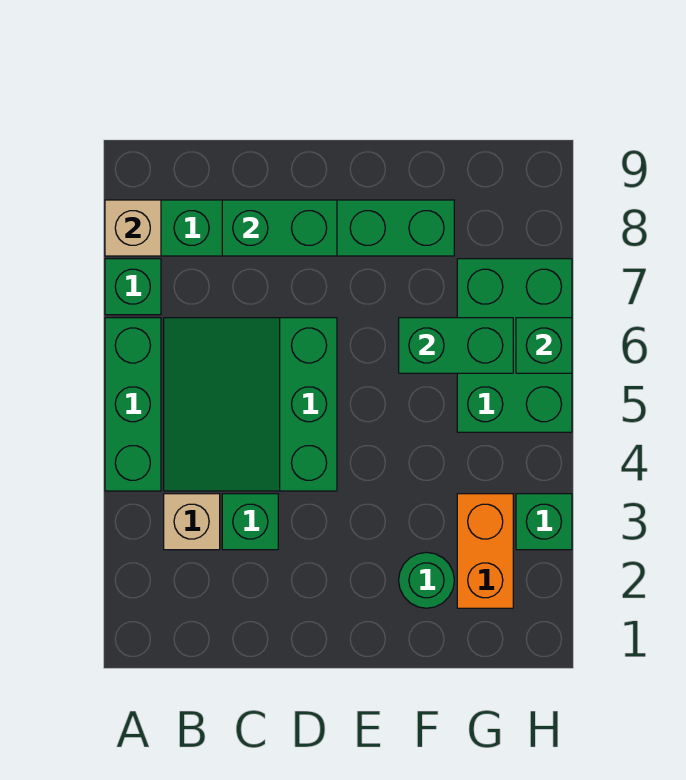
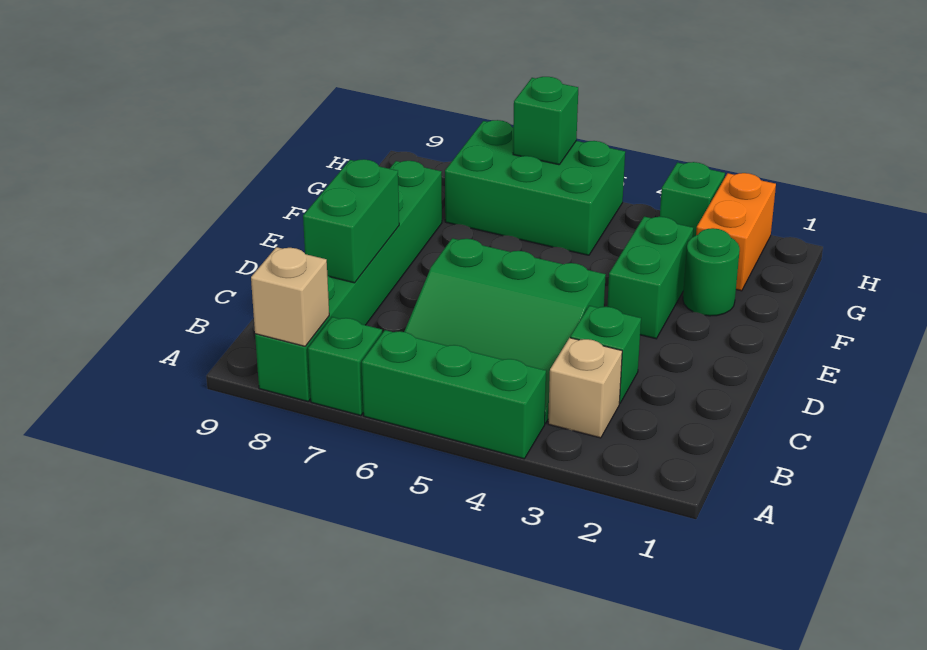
green 1x2 brick [399,318,513,373] -> green 1x2 brick moved to [607,217,693,339]
orange 1x2 brick [457,494,513,608] -> orange 1x2 brick turned to [696,173,776,291]

